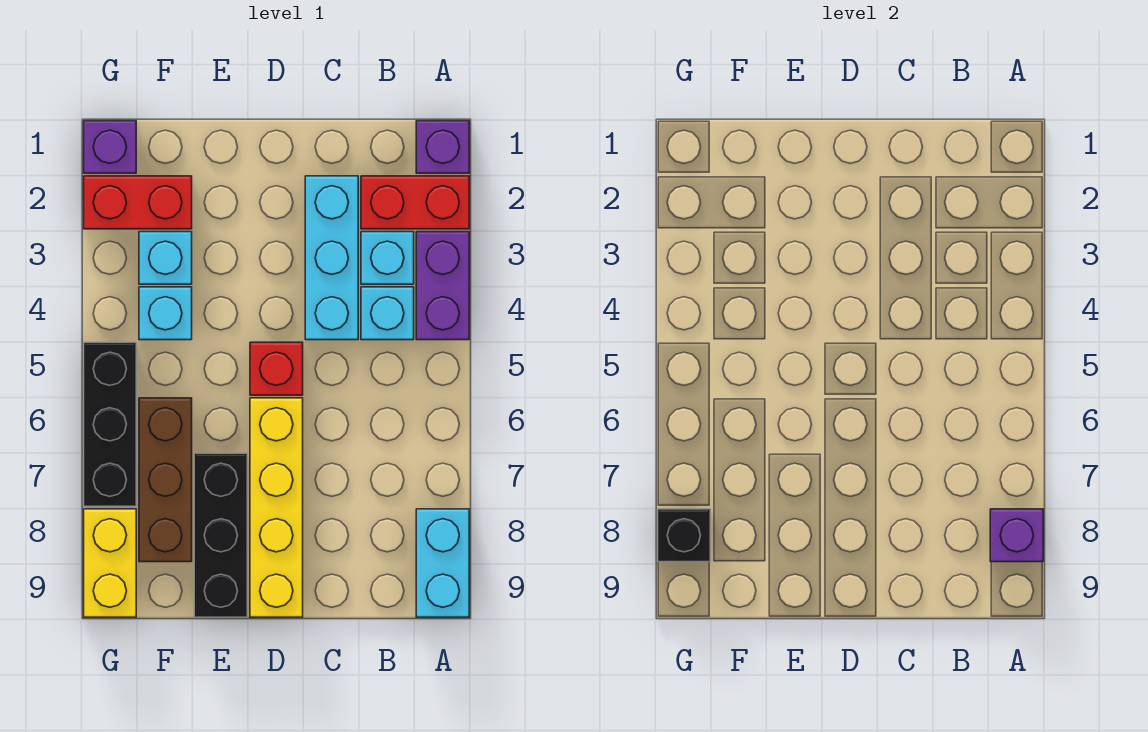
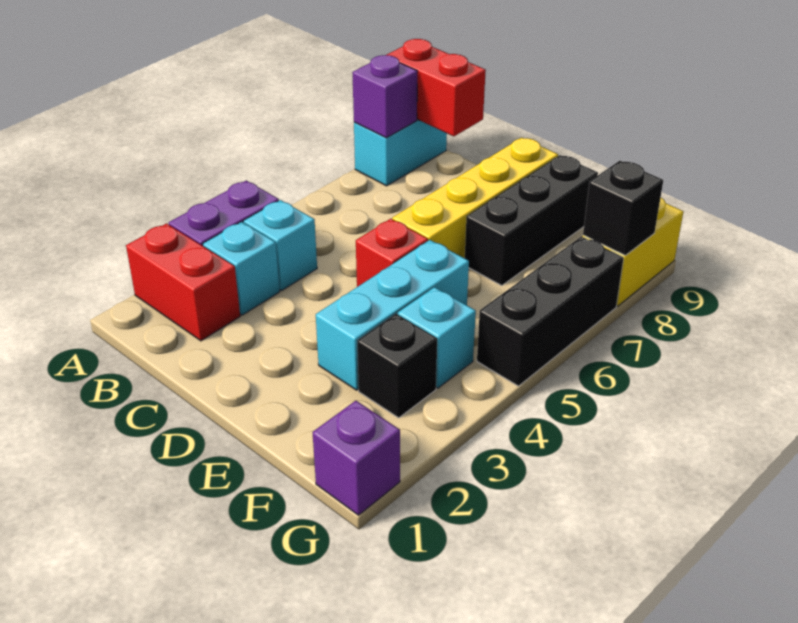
purple 1x1 brick [416,121,469,173] -> none
cyan 1x3 brick [305,176,358,340] -> cyan 1x3 brick moved to [316,240,469,390]
red 1x2 brick [84,176,192,229] -> red 1x2 brick moved to [387,39,486,136]
cyan 1x1 brick [139,232,192,284] -> black 1x1 brick [357,314,437,418]
brown 1x3 brick [139,398,192,562] -> none

